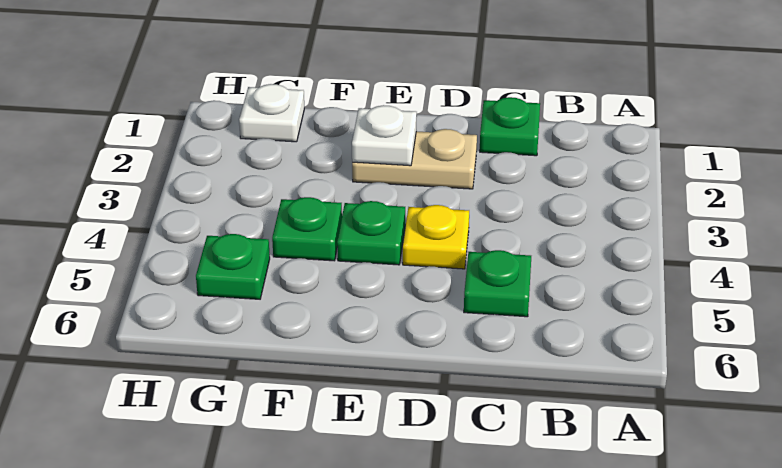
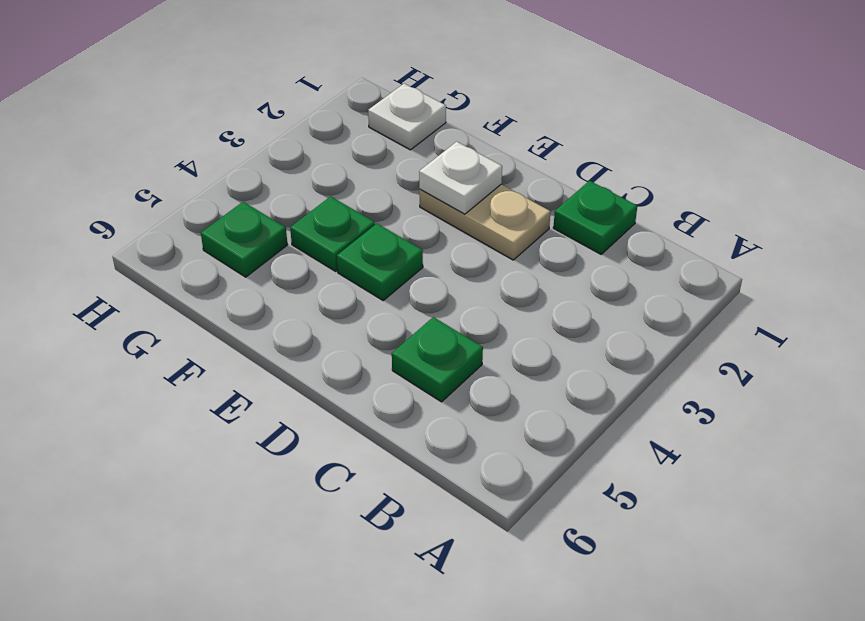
yellow 1x1 plate [403,205,469,269] -> none

